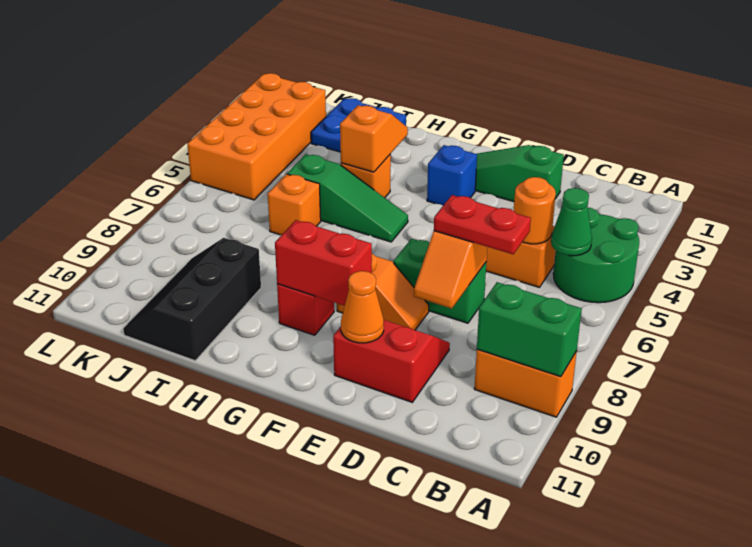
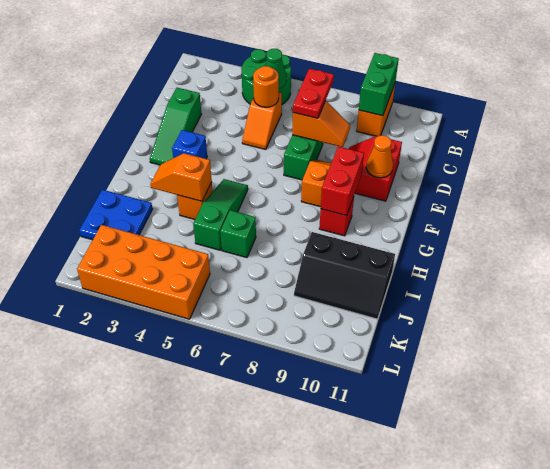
orange 1x1 brick [268,174,321,235] -> green 1x1 brick [220,210,256,258]

